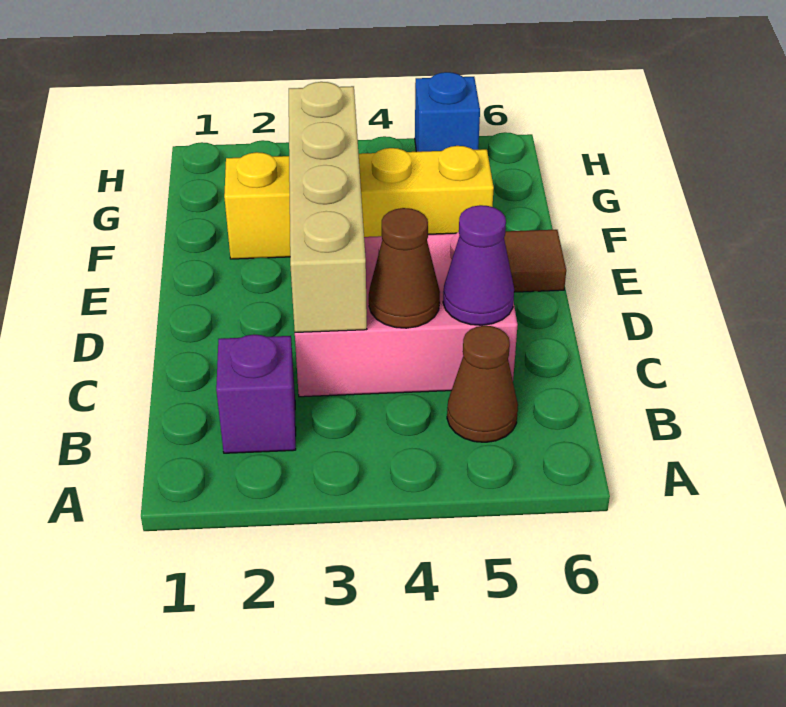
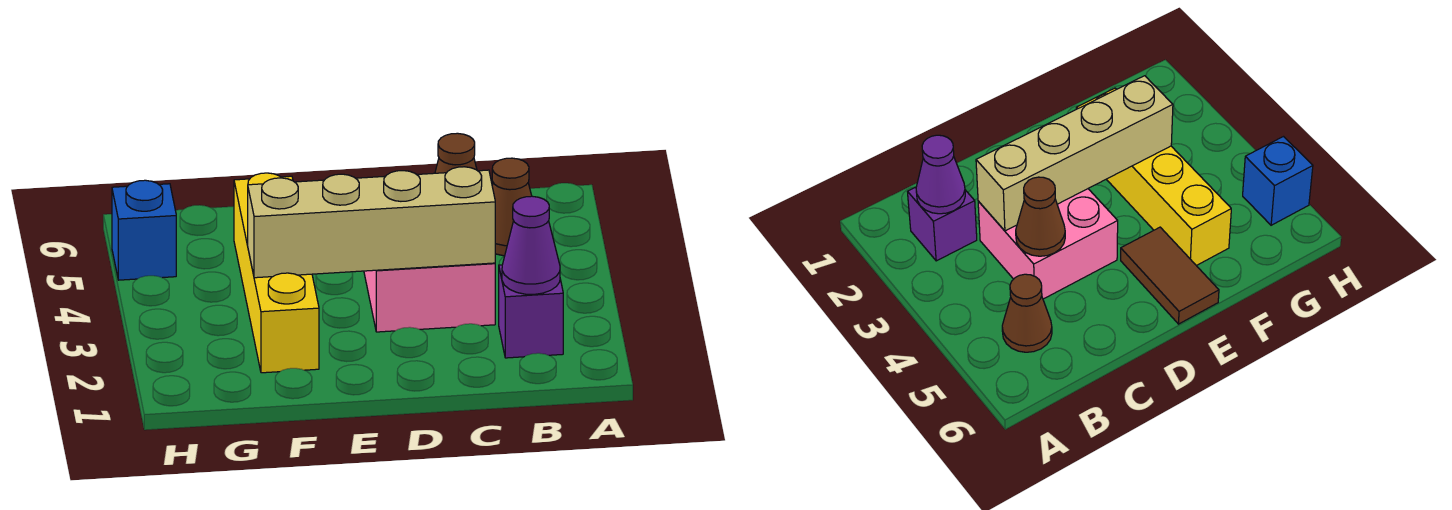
pink 2x3 brick [295,232,517,397] -> pink 2x2 brick [364,263,495,332]
purple 1x1 cone [443,205,514,325] -> purple 1x1 cone moved to [502,196,560,294]

